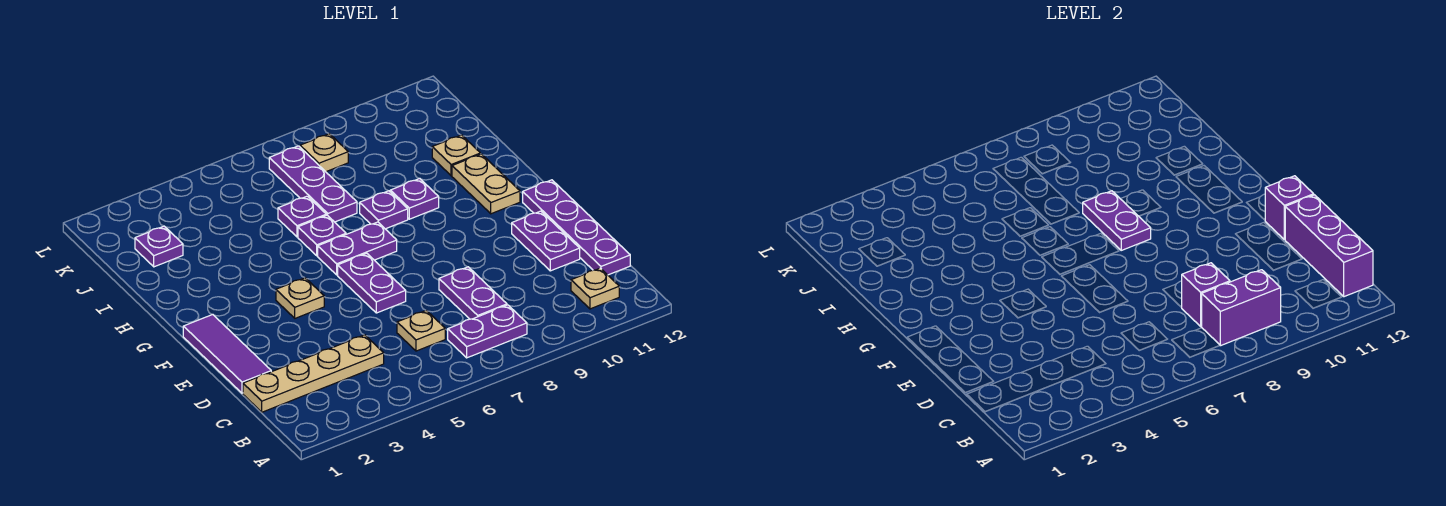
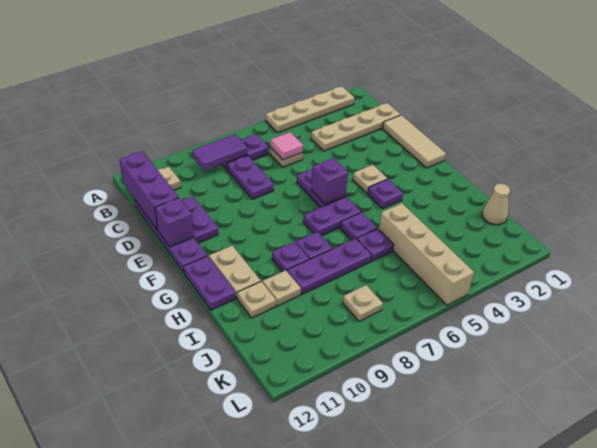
none -> tan 1x4 plate [266,86,354,133]
purple 1x2 brick [1202,270,1281,346] -> purple 1x2 tile [192,134,247,171]
none -> pink 1x1 tile [270,132,303,160]
purple 1x1 brick [1181,263,1230,326] -> purple 1x1 brick moved to [311,158,348,204]
purple 1x3 tile [183,315,271,393] -> tan 1x3 tile [383,115,446,168]
purple 1x2 plate [1083,191,1151,250] -> purple 1x2 plate moved to [183,256,235,310]
none -> tan 1x4 brick [379,203,474,305]
purple 1x3 plate [269,146,357,222] -> purple 1x3 plate turned to [287,239,371,294]
none -> tan 1x1 plate [263,270,301,306]
none -> tan 1x1 cone [482,184,510,225]
purple 1x1 plate [135,226,183,267] -> purple 1x1 plate moved to [368,179,403,209]

